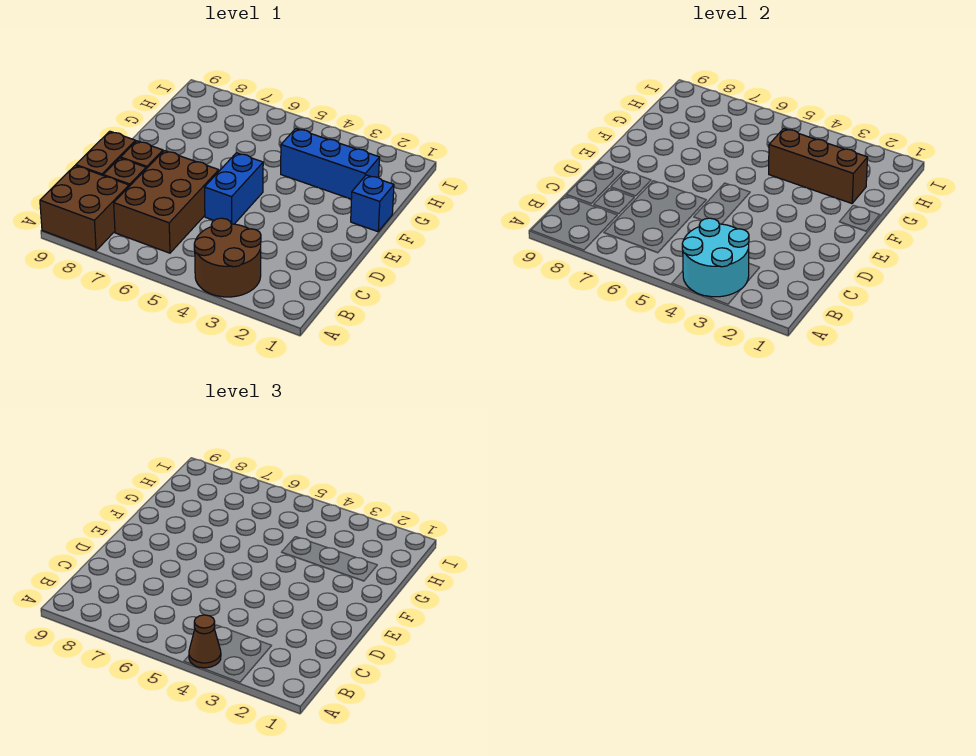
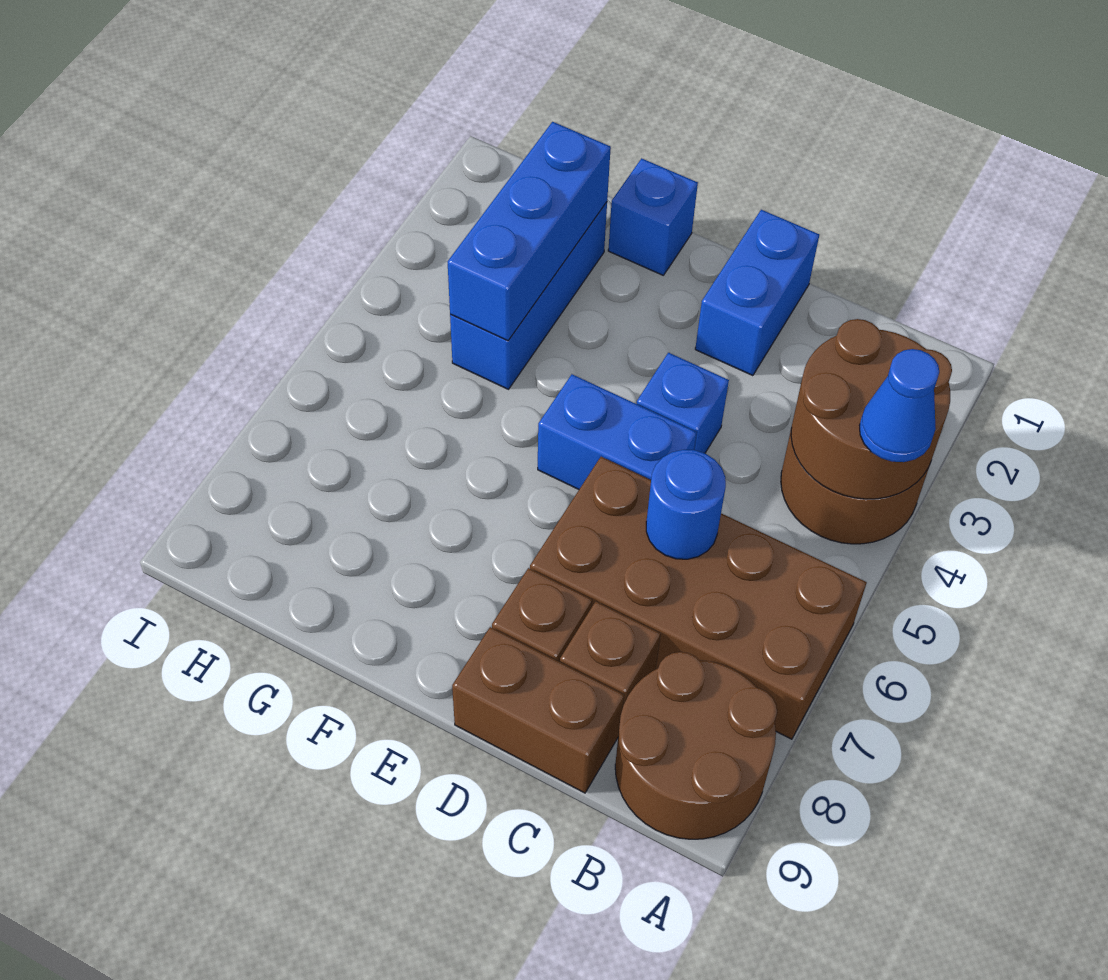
cyan 2x2 round brick [682,218,749,297] -> brown 2x2 round brick [791,319,952,499]
brown 1x1 cone [189,615,221,668] -> blue 1x1 cone [859,349,939,462]
brown 2x2 brick [40,166,129,251] -> brown 2x2 round brick [615,652,777,839]
brown 2x3 brick [114,151,219,253] -> brown 2x4 brick [530,457,867,739]
none -> blue 1x1 round brick [646,450,726,559]
none -> blue 1x2 brick [695,210,819,376]
none -> blue 1x1 brick [637,353,729,453]
brown 1x3 brick [769,129,868,203] -> blue 1x3 brick [448,122,611,341]

